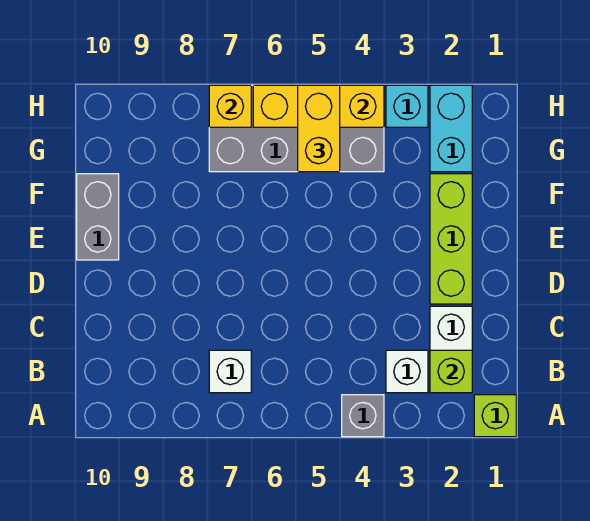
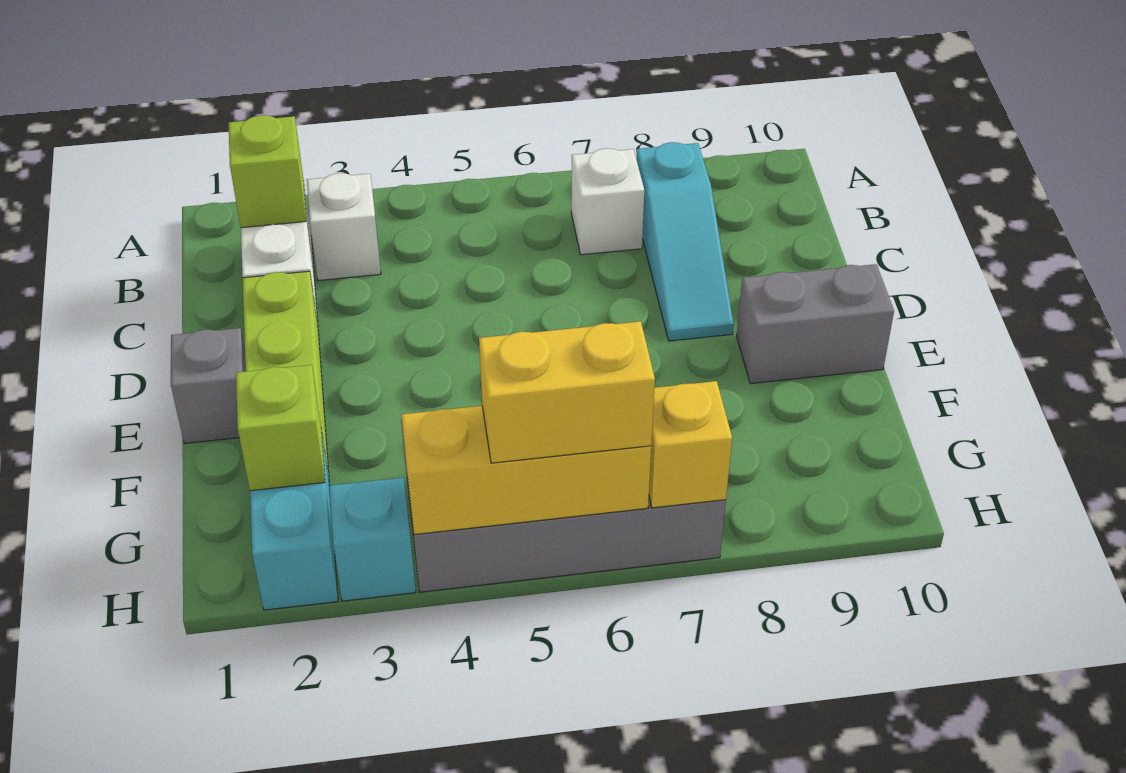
lime 1x1 brick [474,395,516,437] -> lime 1x1 brick moved to [236,365,325,491]
grey 1x1 brick [342,395,384,437] -> grey 1x1 brick moved to [171,328,246,444]
none -> cyan 1x3 slope [636,142,734,341]
grey 1x2 brick [77,174,119,260] -> grey 1x2 brick turned to [737,264,894,384]
yellow 1x2 brick [298,85,340,172] -> yellow 1x2 brick turned to [479,321,655,463]

